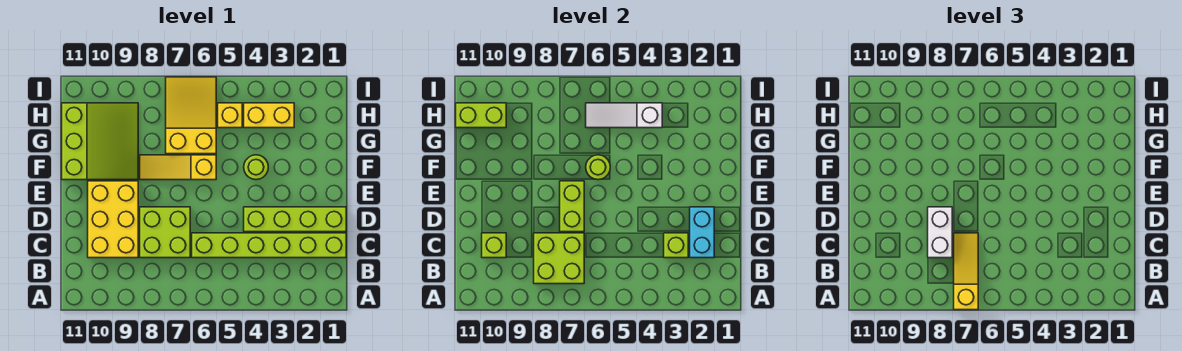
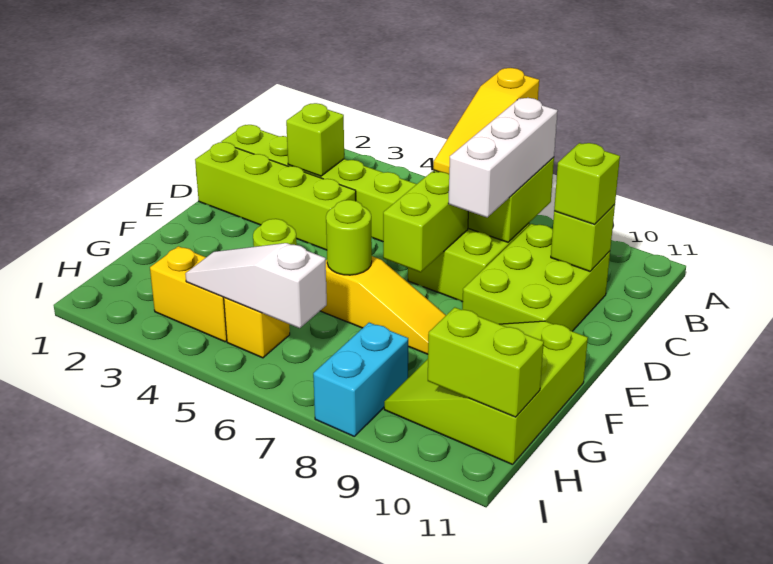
cyan 1x2 brick [690,207,714,258] -> cyan 1x2 brick moved to [313,323,408,436]
white 1x2 brick [928,207,952,258] -> white 1x3 brick [448,98,558,217]
yellow 2x3 brick [88,181,138,258] -> lime 2x3 brick [462,224,610,331]
none -> lime 1x1 brick [554,143,620,224]
yellow 2x3 slope [166,77,216,154] -> none
white 1x3 slope [586,103,662,128] -> white 1x3 slope turned to [185,243,327,328]

